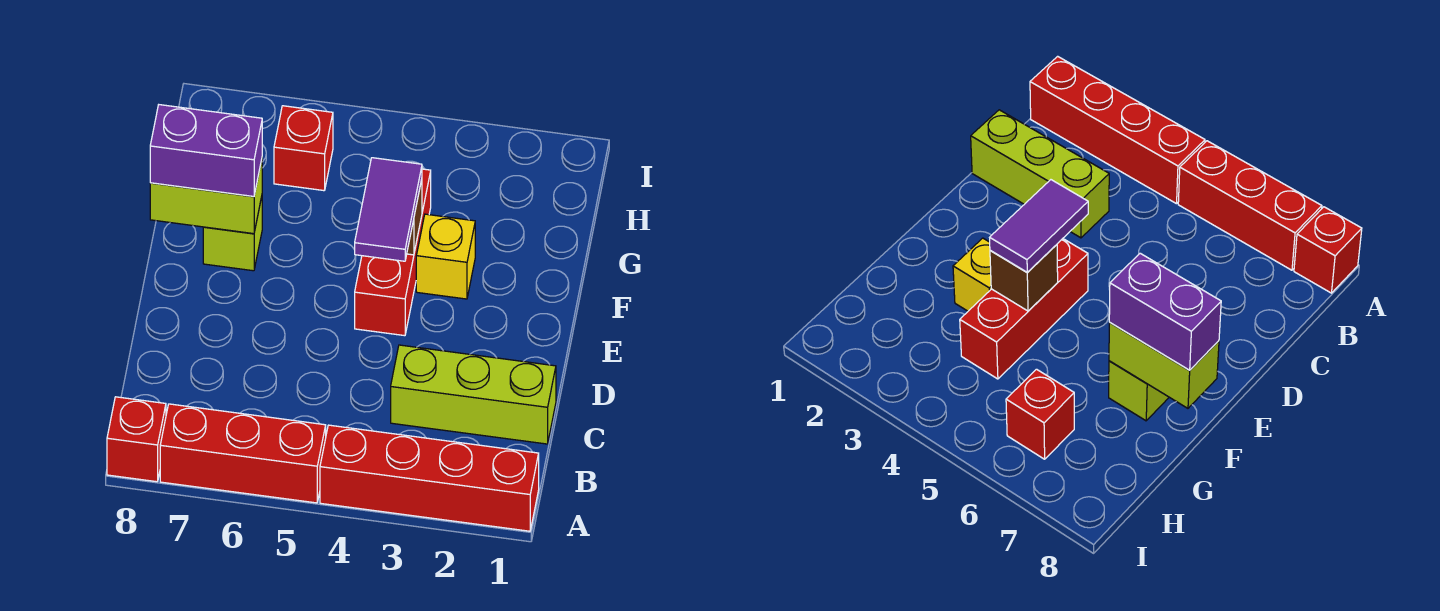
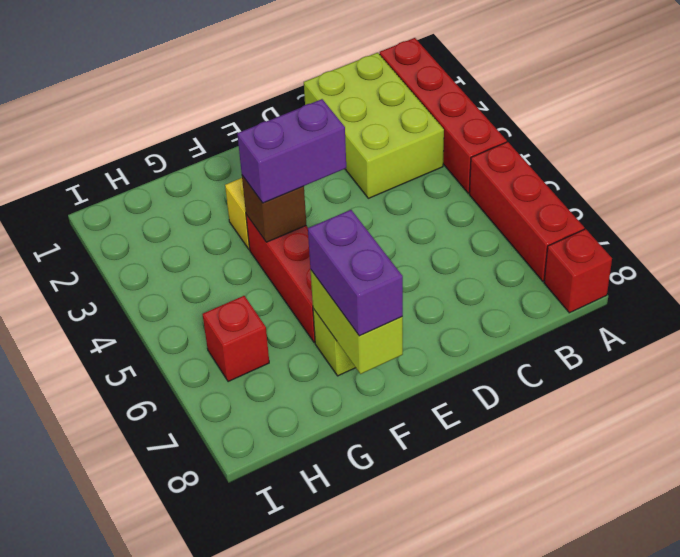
lime 1x3 brick [391,345,556,444] -> lime 2x3 brick [304,53,444,198]
red 1x3 brick [355,169,431,336] -> red 1x3 brick turned to [246,215,315,343]
purple 1x2 tile [355,158,422,261] -> purple 1x2 brick [237,99,346,203]

